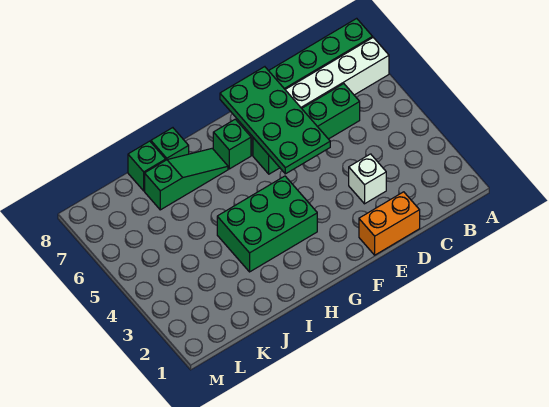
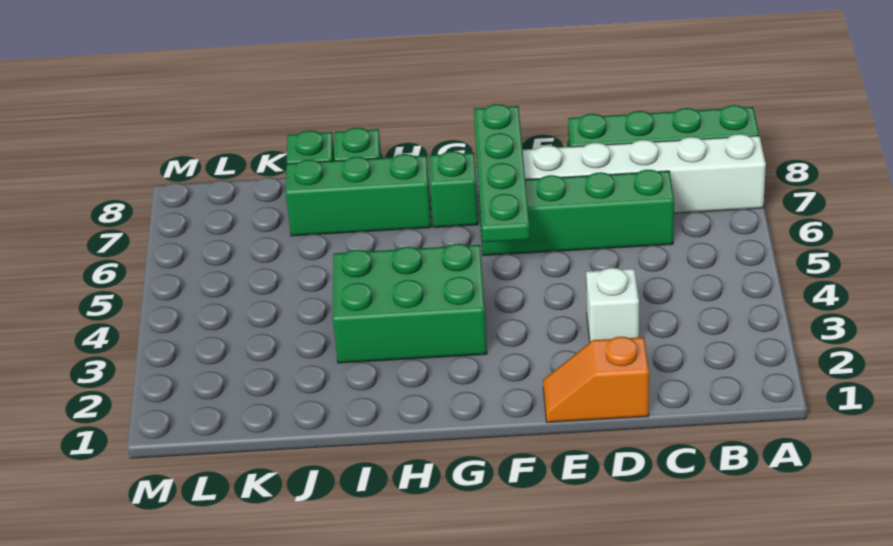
orange 1x2 brick [359,192,420,255] -> orange 1x2 slope [543,337,649,422]
green 2x4 plate [220,67,330,174] -> green 1x4 plate [474,104,530,243]
green 1x3 slope [145,148,228,210] -> green 1x3 brick [286,154,431,236]

